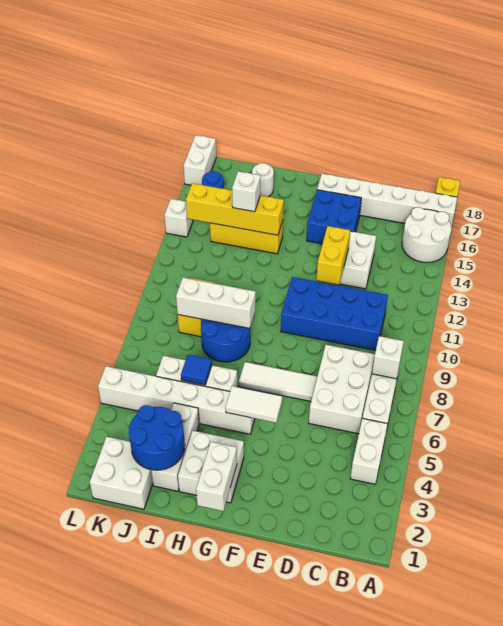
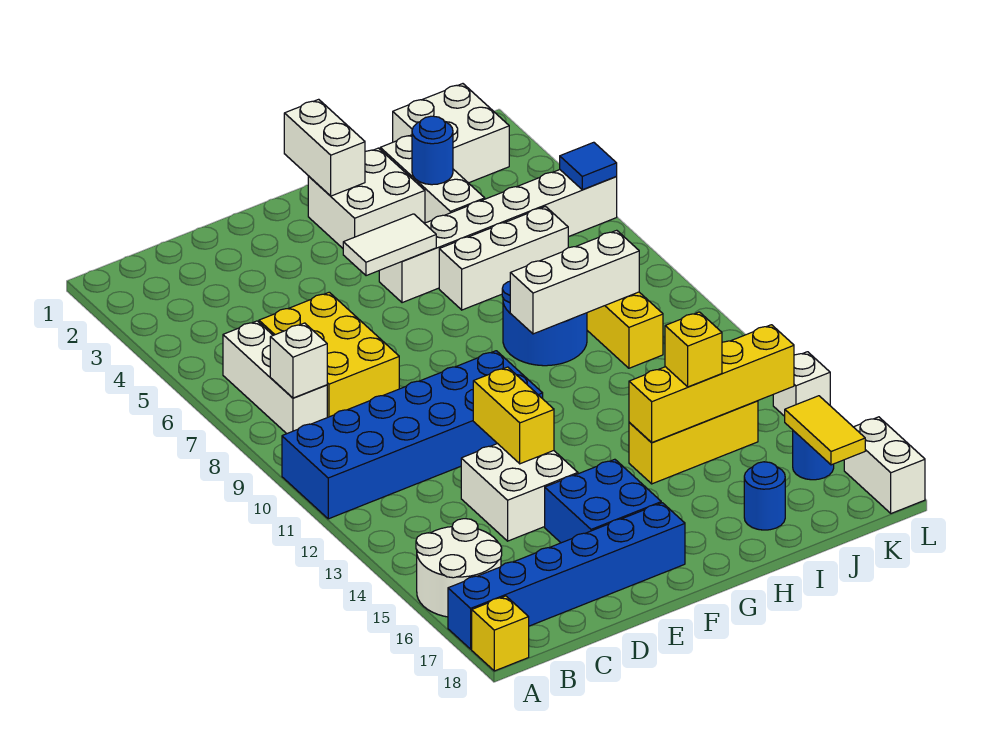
white 1x6 brick [317,174,457,227] -> blue 1x6 brick [448,503,685,649]
white 1x2 brick [350,418,387,484] -> none
white 2x3 brick [309,345,375,434] -> yellow 2x3 brick [259,292,399,417]
blue 2x4 brick [281,277,388,350] -> blue 2x6 brick [282,351,543,519]
white 1x3 tile [239,362,317,401] -> none
blue 2x2 round brick [129,405,185,470] -> blue 1x1 round brick [412,116,453,185]
blue 1x1 tile [181,355,212,385] -> blue 1x1 tile moved to [560,142,617,190]
white 1x1 brick [232,171,260,212] -> yellow 1x1 brick [665,312,722,387]
white 1x1 round brick [252,163,274,197] -> blue 1x1 round brick [744,462,785,530]
none -> yellow 1x2 tile [785,396,865,465]

